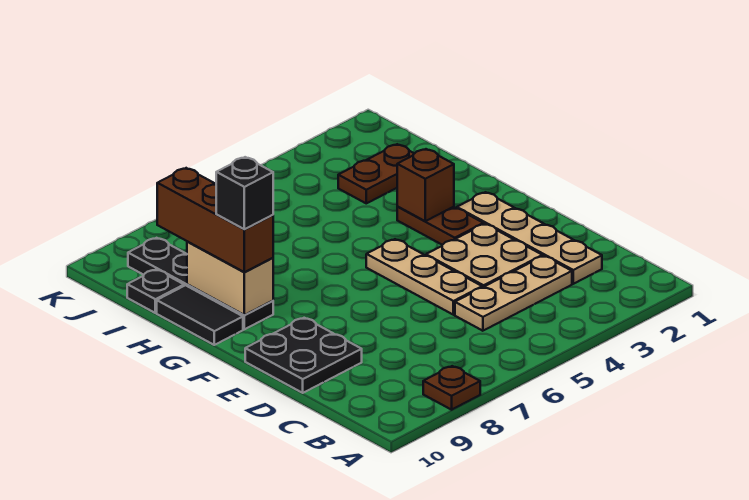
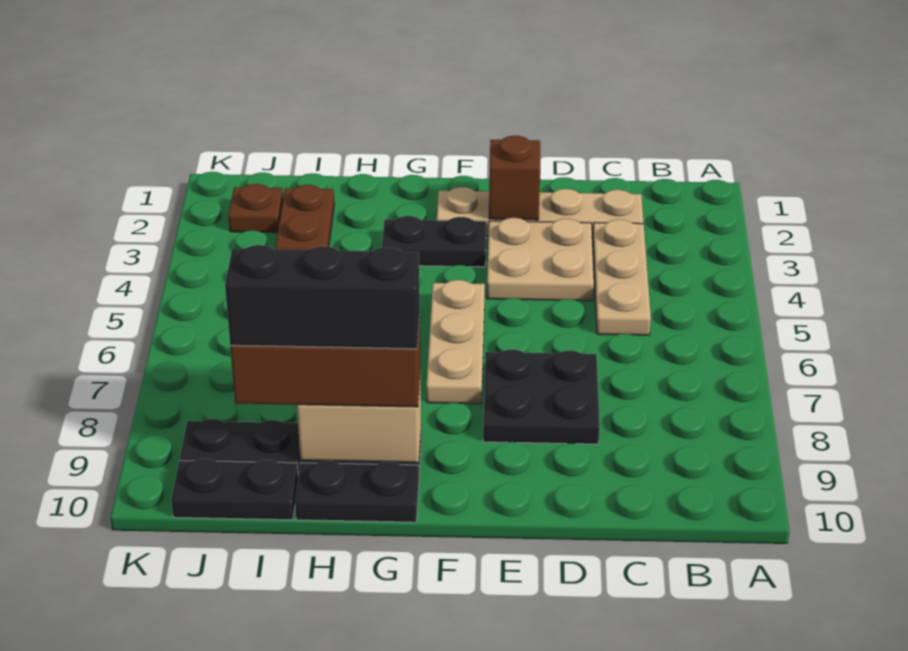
brown 1x1 plate [423,366,480,410] -> brown 1x1 plate moved to [228,184,283,233]
tan 1x3 plate [366,239,482,315] -> tan 1x3 plate turned to [427,280,485,404]
black 2x2 plate [245,318,362,393] -> black 2x2 plate moved to [483,349,600,444]
brown 1x2 plate [397,206,483,245] -> black 1x2 plate [382,216,486,267]
brown 1x1 brick [397,149,454,221] -> brown 1x1 brick moved to [489,136,540,220]
black 1x1 brick [216,157,273,229] -> black 1x3 brick [225,245,420,349]
black 1x2 tile [157,285,243,345] -> black 1x2 plate [295,461,419,522]
black 1x1 plate [127,269,184,313] -> black 1x2 plate [171,459,298,520]

